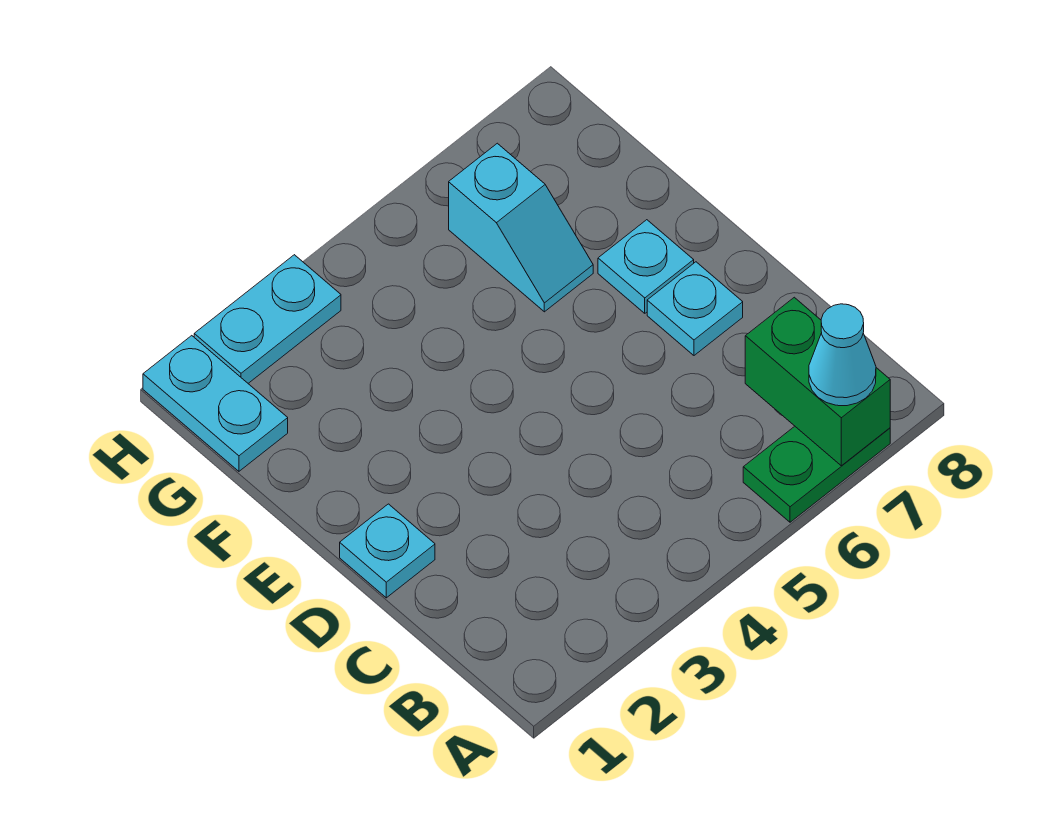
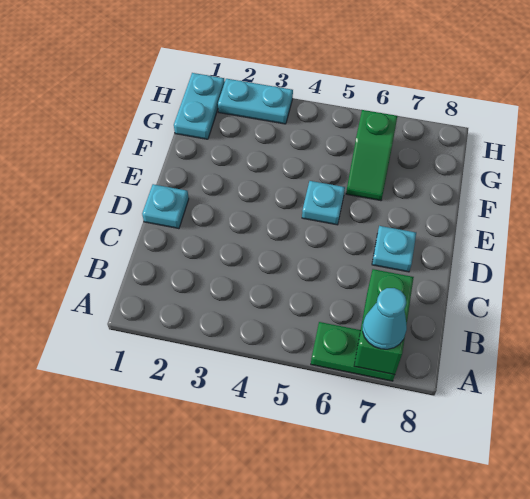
cyan 1x1 plate [598,220,694,313] -> cyan 1x1 plate moved to [302,181,345,225]
cyan 1x2 slope [449,143,593,312] -> green 1x2 slope [346,110,397,201]

